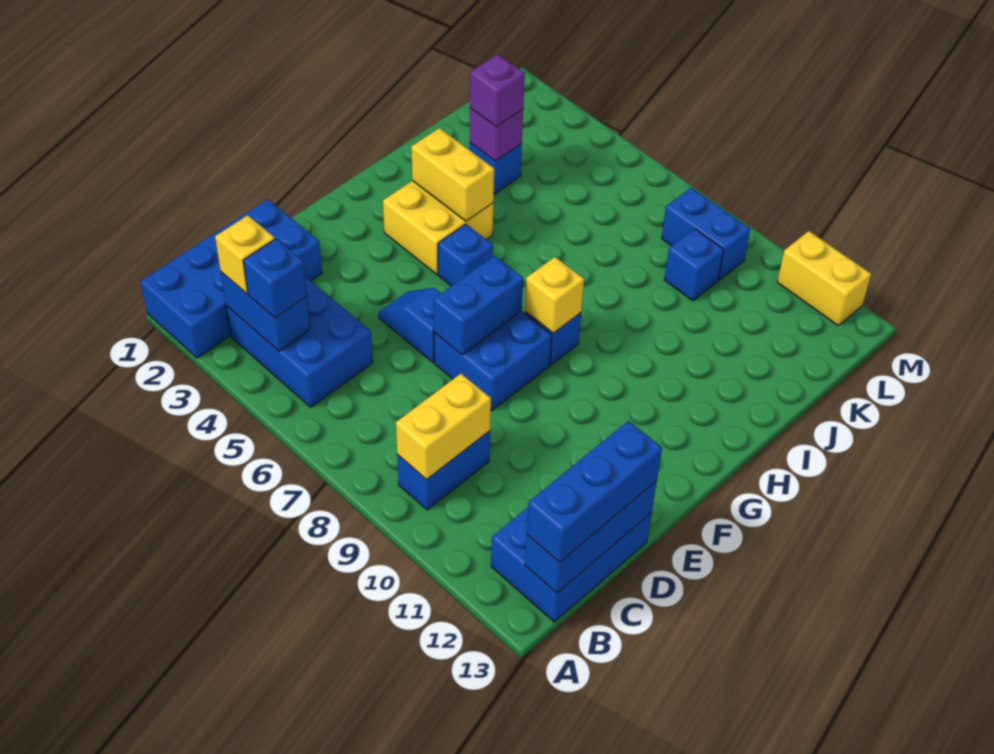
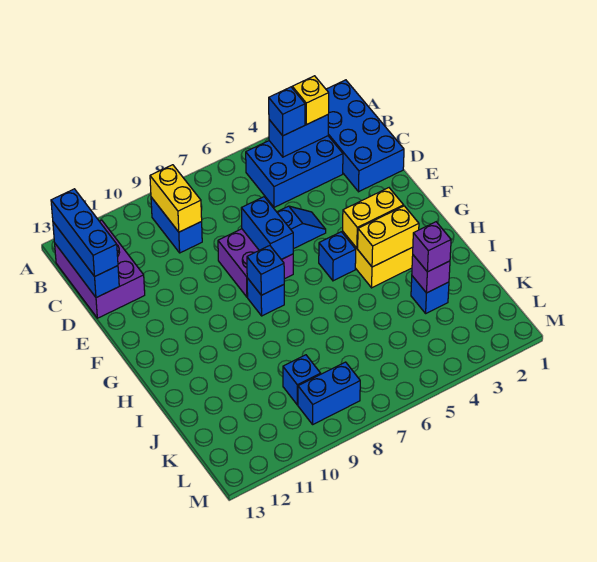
blue 2x3 brick [491,508,652,622] -> purple 2x3 brick [55,220,145,318]
blue 2x2 brick [434,311,552,411] -> purple 2x2 brick [218,229,293,297]
yellow 1x1 brick [525,257,584,333] -> blue 1x1 brick [247,246,284,295]
yellow 1x2 brick [777,231,871,325] -> yellow 1x2 brick moved to [343,188,404,248]

